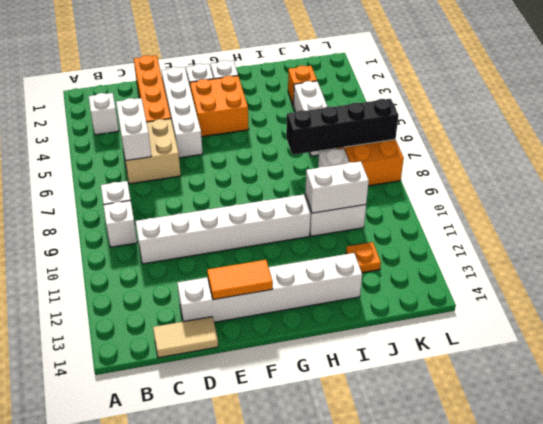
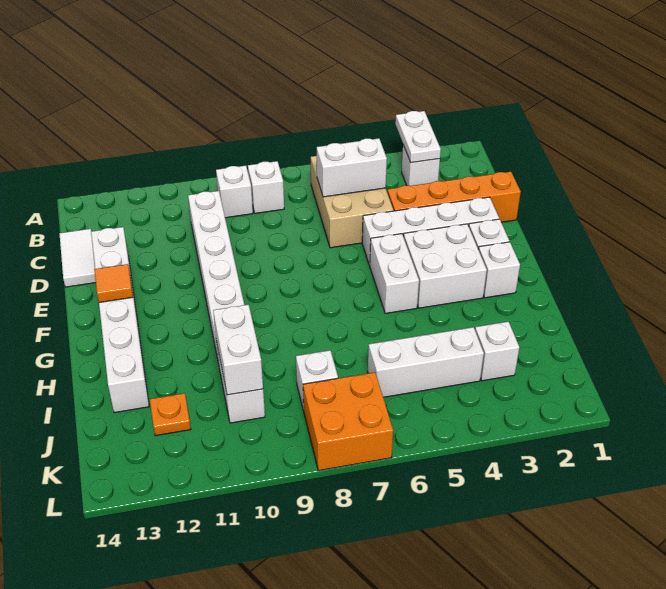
none -> white 1x2 plate [395,111,441,163]
tan 2x2 brick [121,119,181,184] -> tan 2x3 brick [311,156,394,248]
tan 1x2 tile [153,317,218,358] -> white 1x2 tile [59,229,96,287]
orange 1x2 tile [207,260,273,300] -> orange 1x1 tile [94,264,133,303]
orange 2x2 brick [190,76,249,137] -> white 2x2 brick [404,224,487,308]
none -> white 1x2 brick [370,234,419,313]
black 1x4 brick [286,99,399,155] -> none
orange 1x1 brick [288,66,317,106] -> white 1x1 brick [475,322,519,381]

